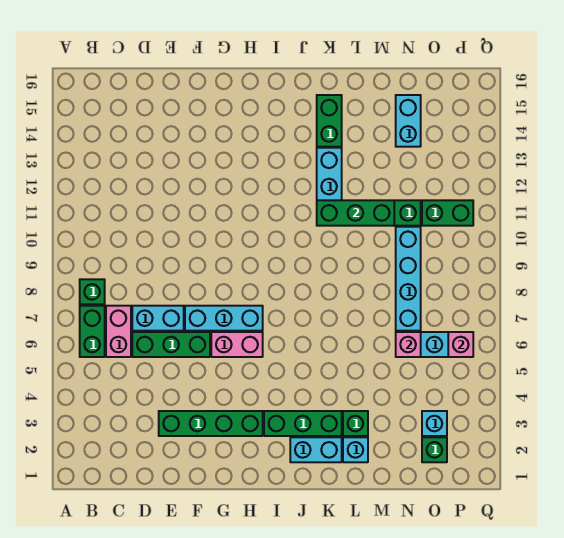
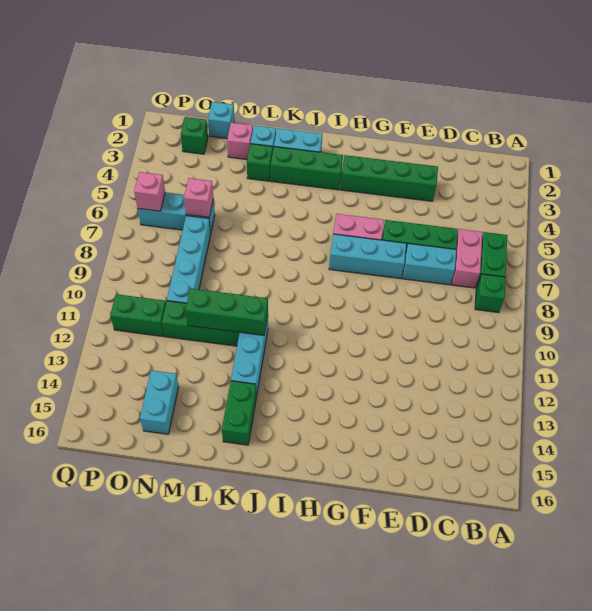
none -> pink 1x1 brick [227,123,253,159]
cyan 1x1 brick [422,411,447,436] -> cyan 1x1 brick moved to [208,102,234,138]

